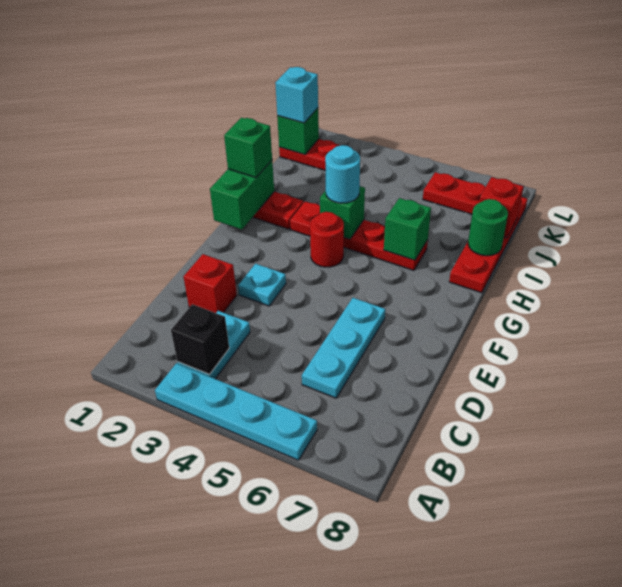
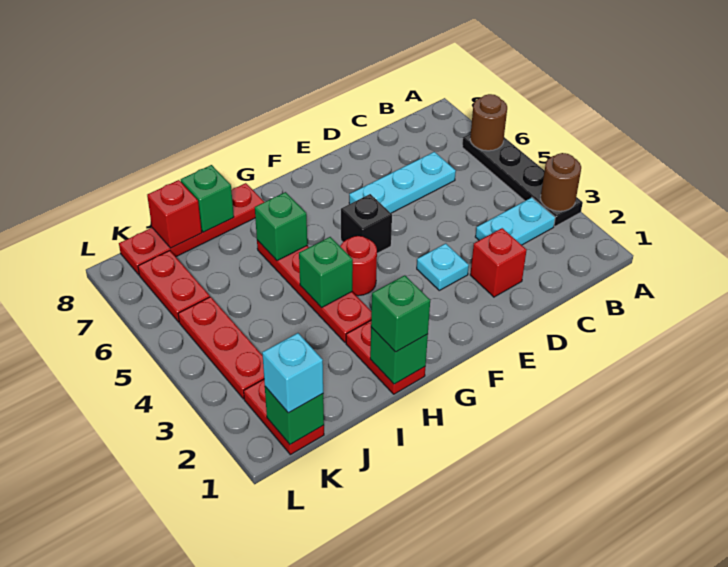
cyan 1x4 plate [155,363,317,460] -> black 1x4 plate [462,134,583,226]
none -> brown 1x1 round brick [541,153,581,211]
none -> brown 1x1 round brick [470,94,507,151]
black 1x1 brick [171,304,229,375] -> black 1x1 brick moved to [341,194,392,253]
green 1x2 brick [210,160,274,230] -> green 1x1 brick [370,327,428,384]
cyan 1x1 round brick [325,145,360,203] -> none
green 1x1 round brick [468,199,508,256] -> green 1x1 brick [181,165,234,232]
none -> red 1x3 plate [178,297,264,399]

